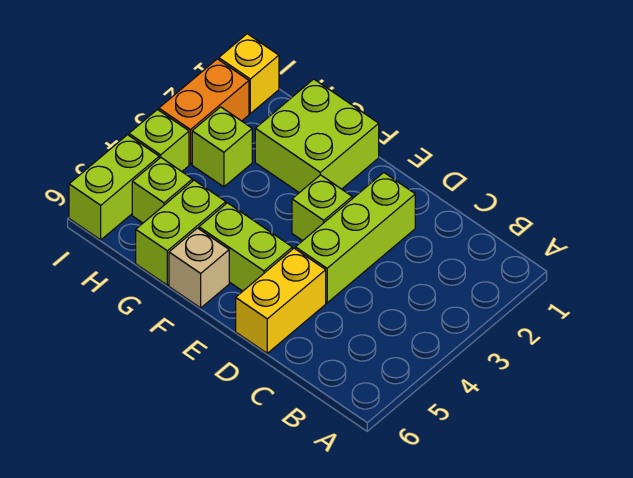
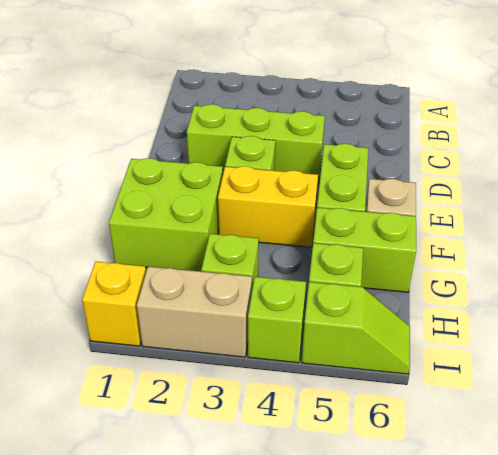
yellow 1x2 brick [236,248,326,353] -> yellow 1x2 brick moved to [218,166,318,247]
orange 1x2 brick [159,59,249,164] -> tan 1x2 brick [137,267,252,357]
lime 1x2 brick [69,135,159,240] -> lime 1x2 slope [302,282,410,374]

